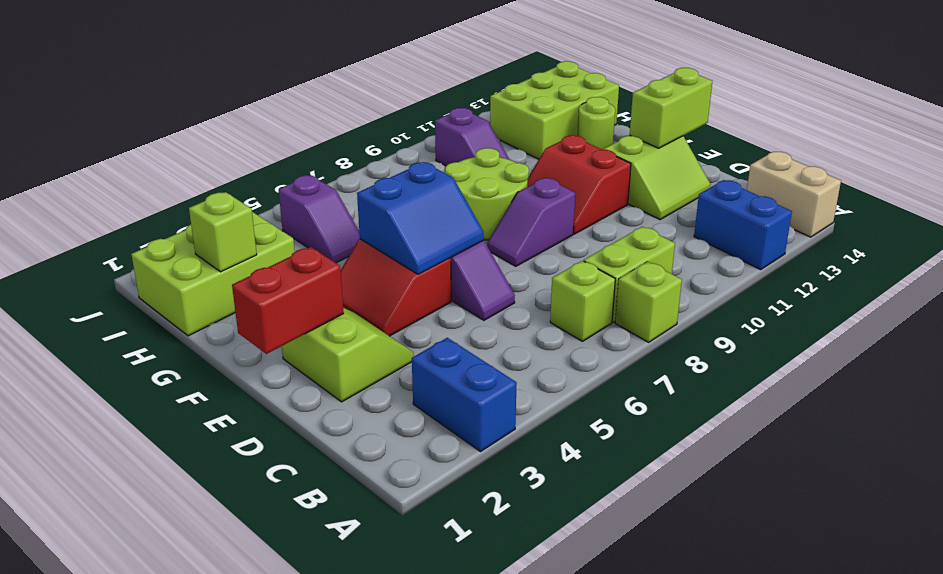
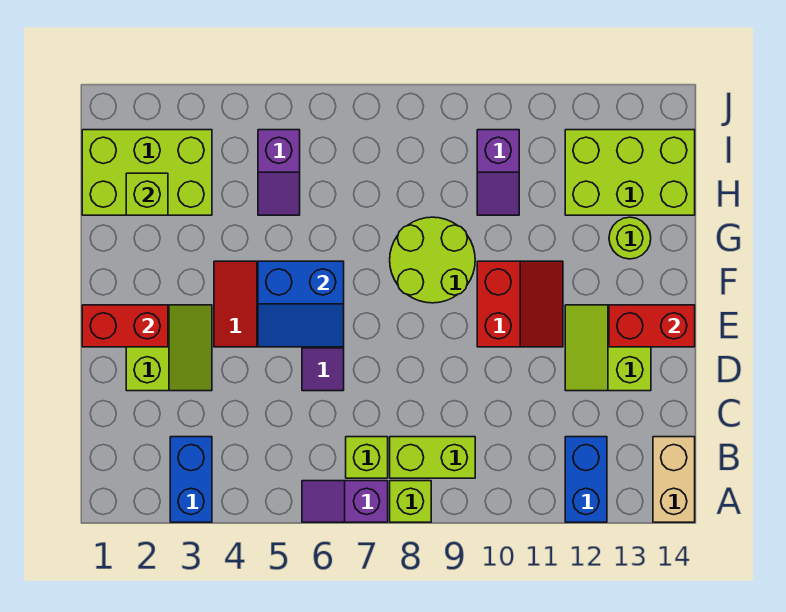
lime 2x2 slope [603,136,711,220] -> lime 2x2 slope turned to [565,305,651,391]
purple 1x2 slope [487,178,575,266] -> purple 1x2 slope moved to [302,481,388,522]
red 2x2 slope [527,135,631,234] -> red 2x2 slope turned to [477,261,563,347]
lime 1x2 brick [630,68,712,148] -> red 1x2 brick [609,305,695,347]

